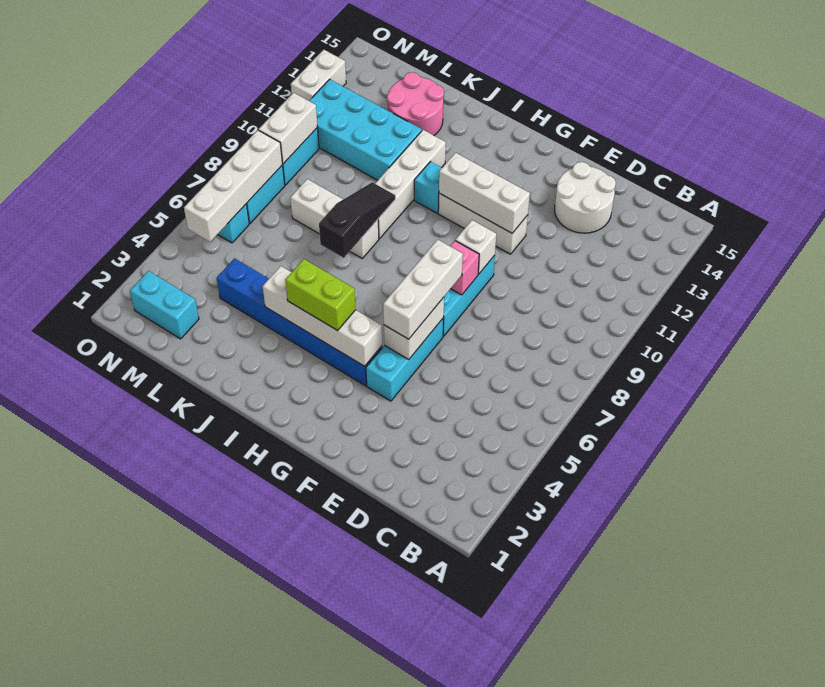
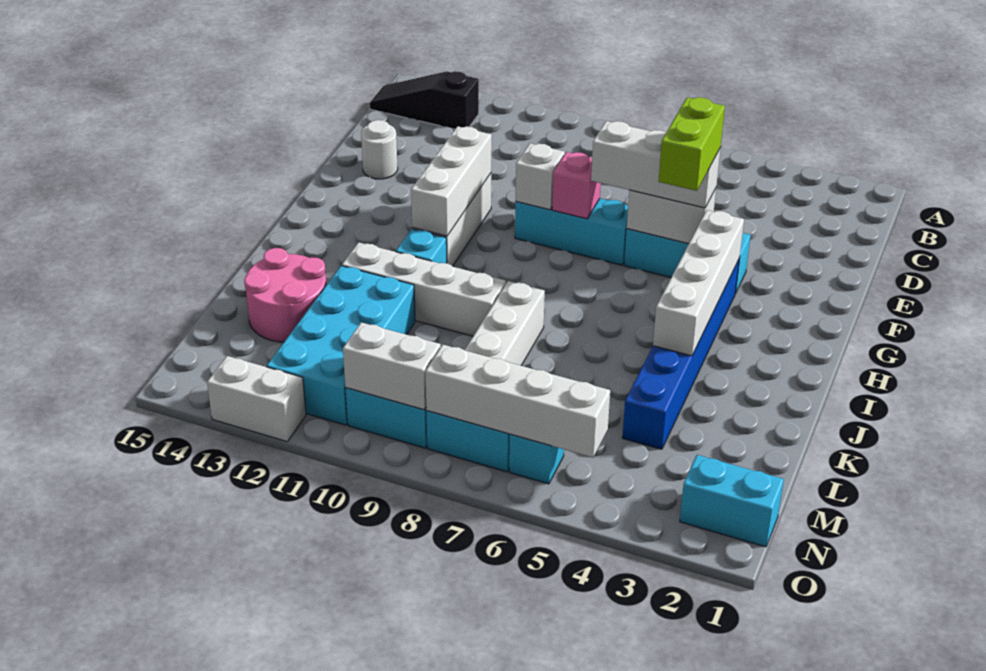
white 2x2 round brick [555,162,616,233] -> white 1x1 round brick [361,120,398,179]
lime 1x2 brick [285,259,356,331] -> lime 1x2 brick moved to [659,97,725,191]
black 1x3 slope [319,182,395,258] -> black 1x3 slope moved to [370,71,479,129]
cyan 1x2 brick [130,271,199,339] -> cyan 1x2 brick turned to [680,455,784,547]

